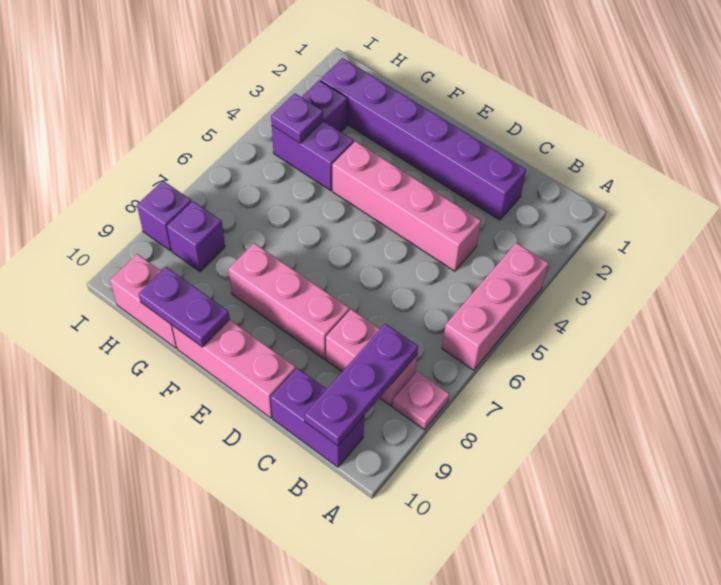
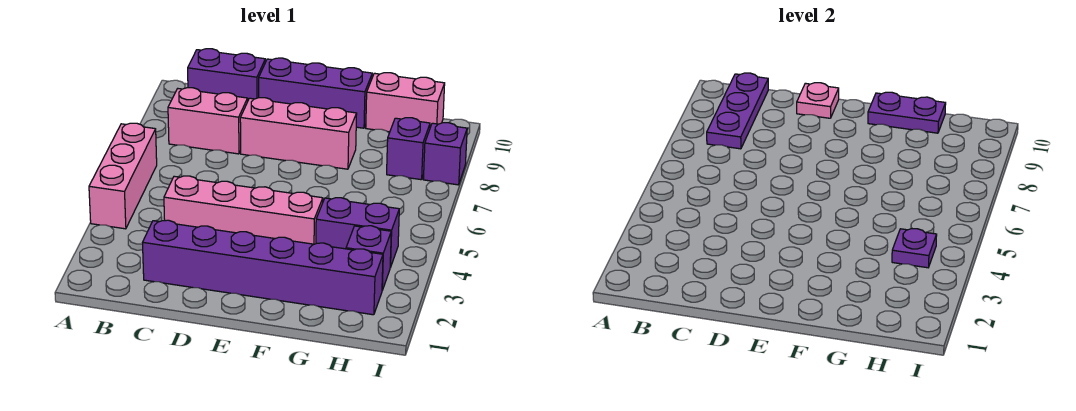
pink 1x1 plate [392,372,450,430] -> pink 1x1 plate moved to [797,83,839,118]
pink 1x3 brick [172,320,296,418] -> purple 1x3 brick [259,58,372,128]

